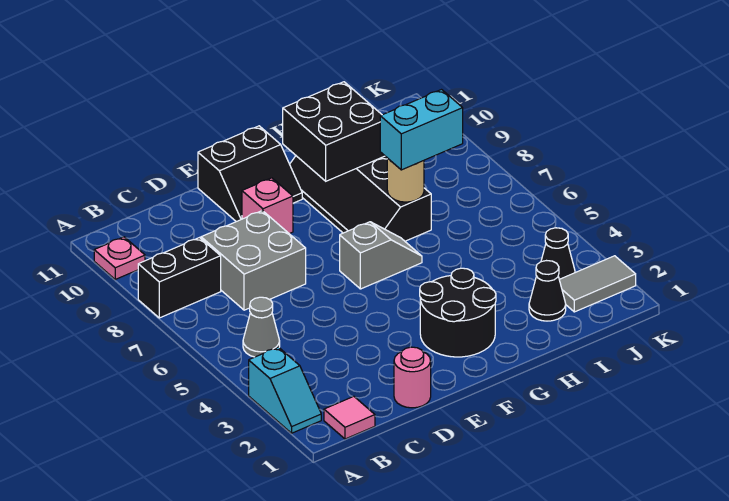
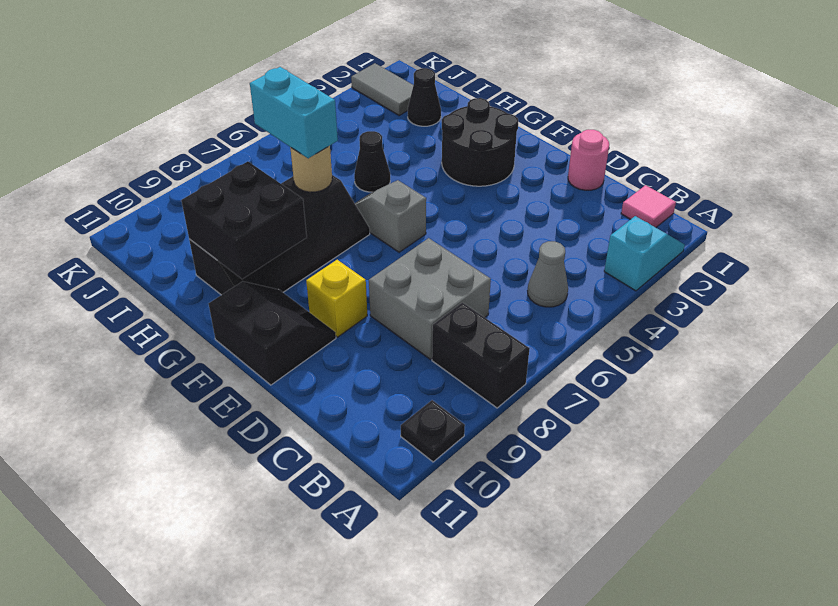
pink 1x1 plate [94,237,145,279] -> black 1x1 plate [401,400,465,462]
pink 1x1 brick [242,178,293,234] -> yellow 1x1 brick [306,260,367,337]
black 1x1 cone [541,228,575,279] -> black 1x1 cone moved to [354,131,390,192]

